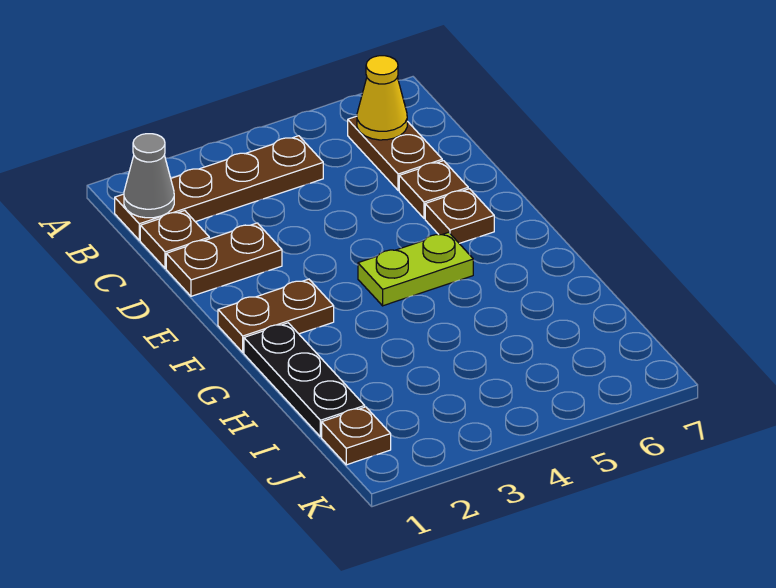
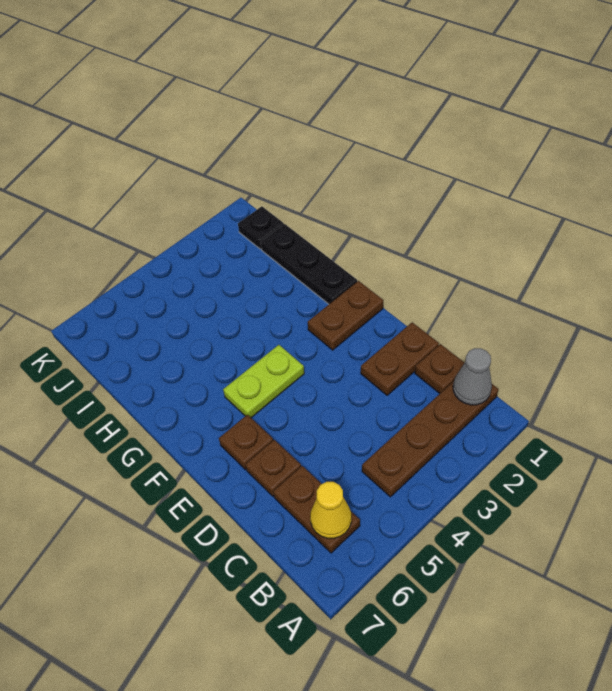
brown 1x1 plate [322,407,391,465] -> black 1x1 plate [238,206,284,249]

